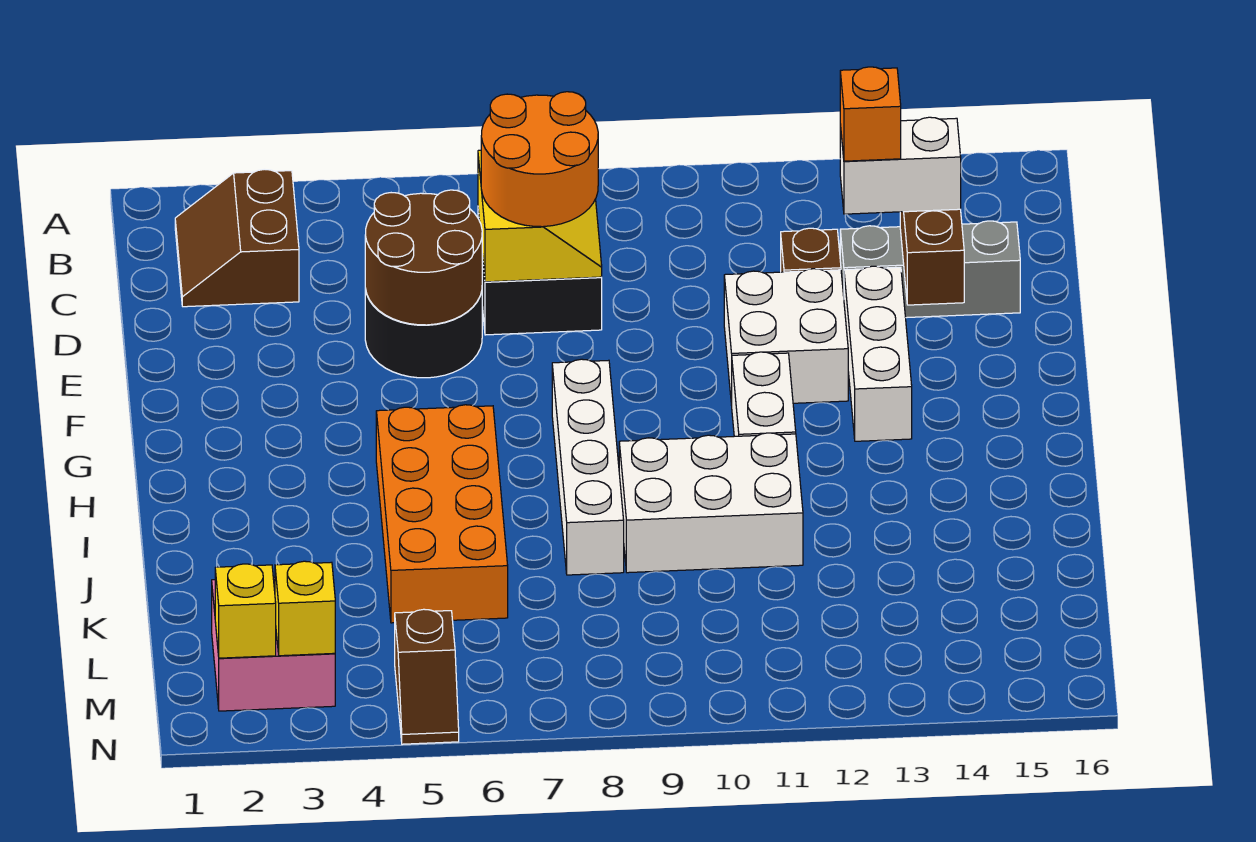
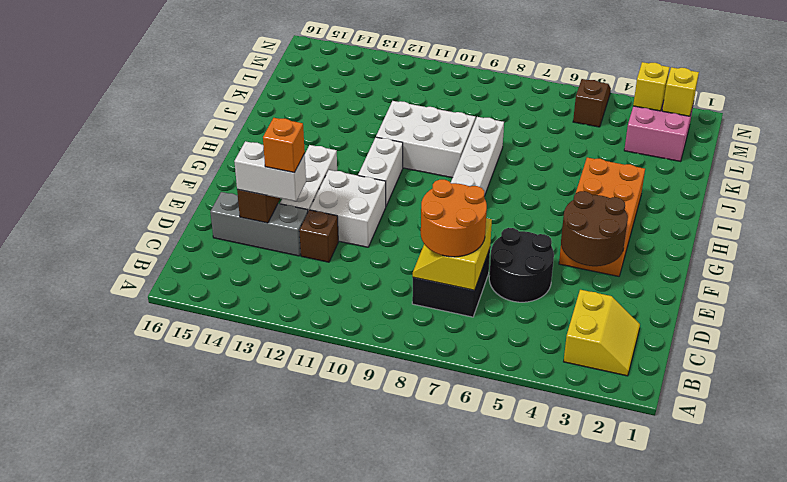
brown 2x2 slope [175,169,299,307] -> yellow 2x2 slope [564,290,640,376]
brown 2x2 round brick [365,190,482,325] -> brown 2x2 round brick moved to [561,191,628,266]
orange 2x4 brick [376,405,508,623] -> orange 2x4 brick moved to [559,158,645,276]

